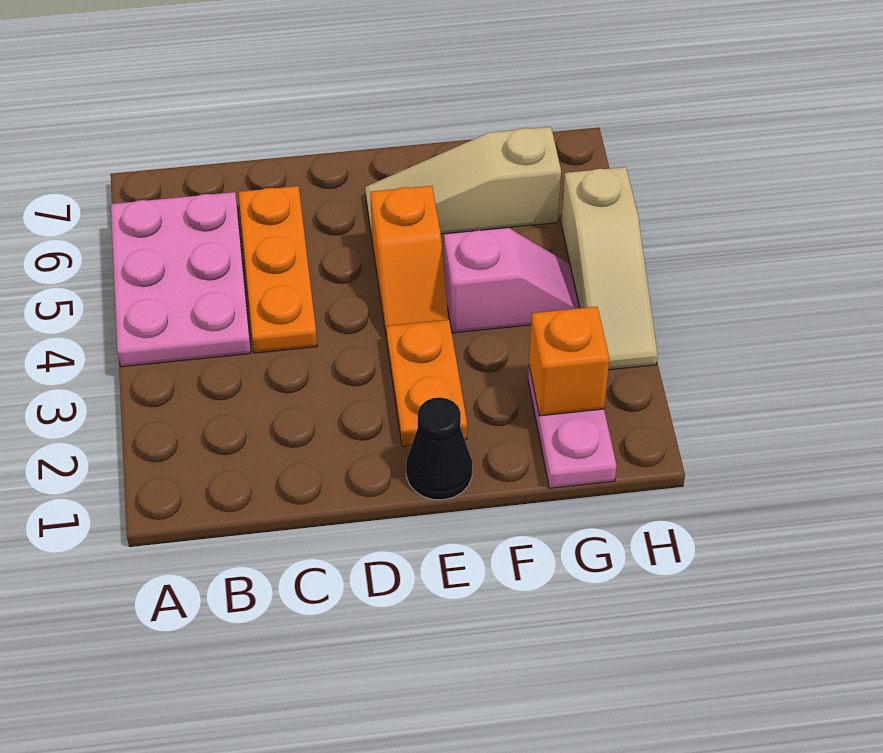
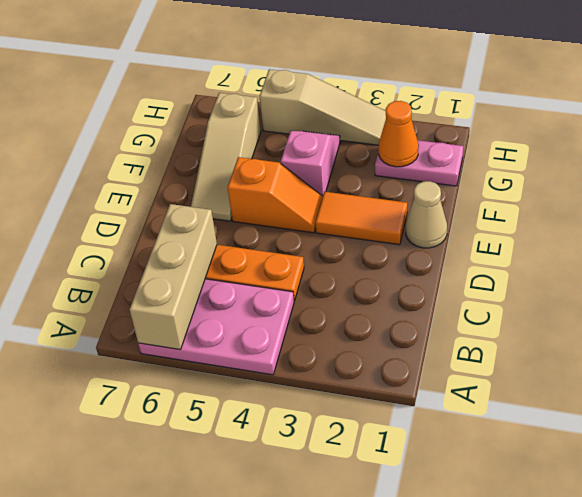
none -> tan 1x3 brick [130,204,217,350]
black 1x1 cone [406,397,472,500] -> tan 1x1 cone [406,181,447,248]
orange 1x2 plate [386,320,467,447] -> orange 1x2 tile [315,192,407,245]
orange 1x1 brick [529,307,609,416] -> orange 1x1 cone [378,101,419,167]

